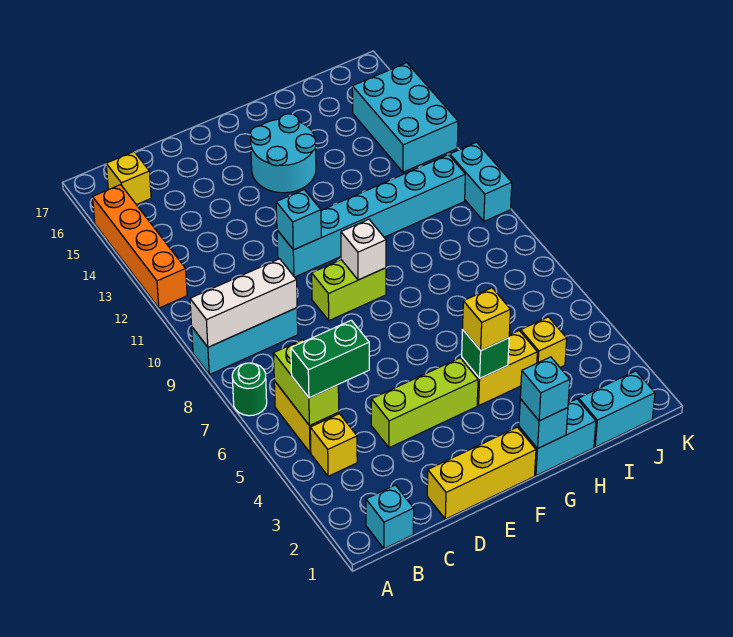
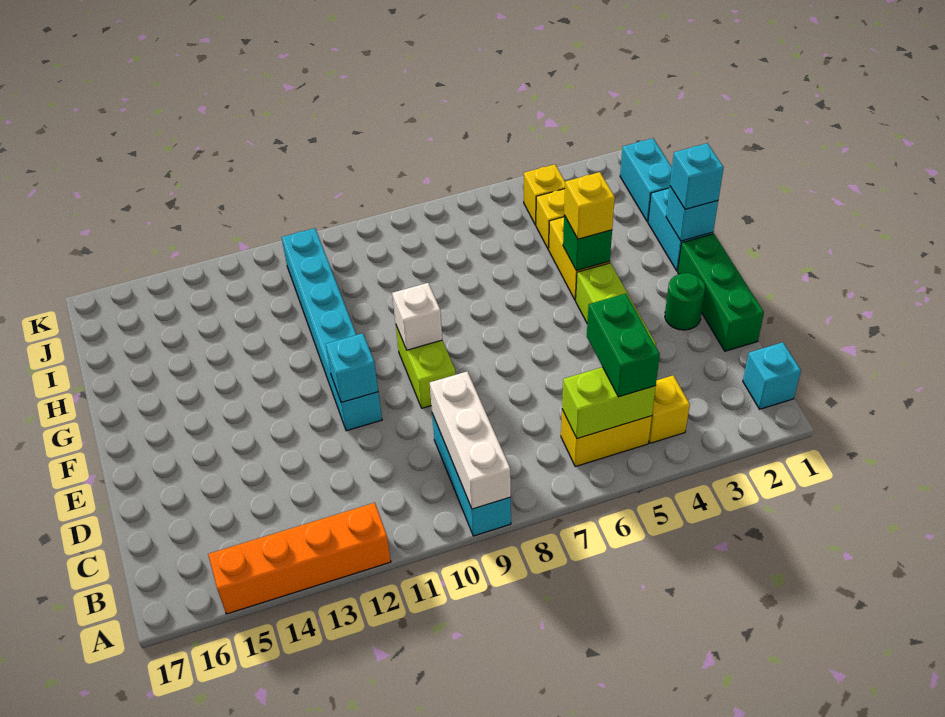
green 1x1 round brick [232,363,267,416] -> green 1x1 round brick moved to [665,273,705,330]
yellow 1x1 brick [106,152,151,205] -> yellow 1x1 brick moved to [524,164,565,225]
yellow 1x3 brick [427,427,536,519] -> green 1x3 brick [678,234,764,351]
cyan 2x2 round brick [250,114,316,193] -> none
cyan 2x3 brick [352,63,458,172] -> none
cyan 1x2 brick [450,142,512,221] -> none

